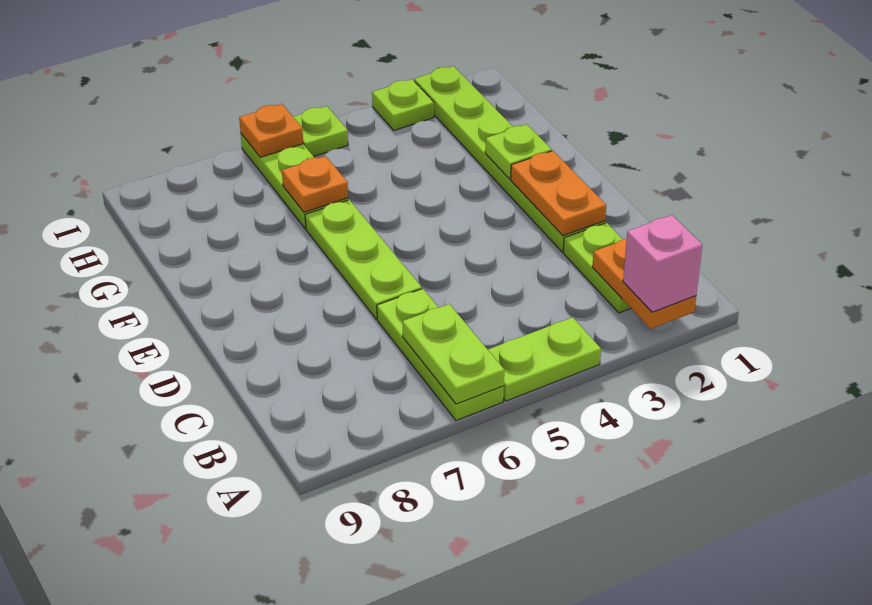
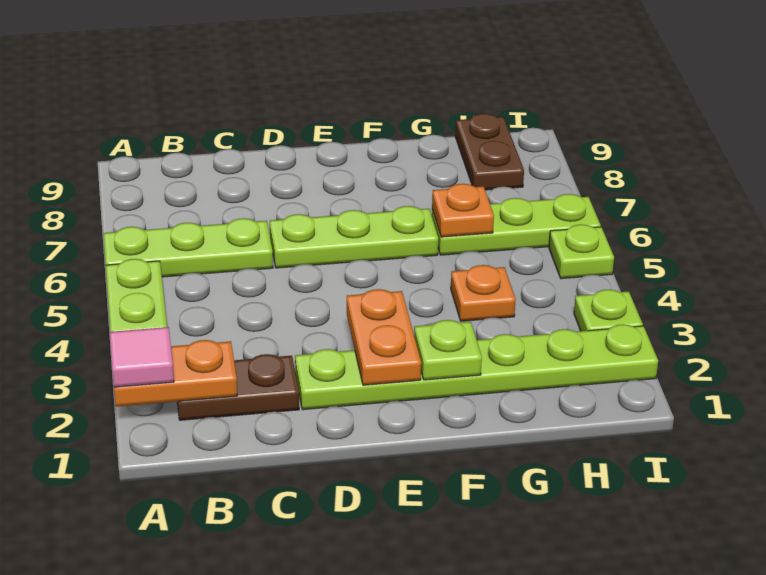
pink 1x1 brick [623,215,702,312] -> pink 1x1 tile [110,327,174,387]
lime 1x2 plate [403,304,504,404] -> none
lime 1x2 plate [563,223,631,313] -> brown 1x2 plate [177,354,299,420]
orange 1x2 plate [511,151,606,236] -> orange 1x2 plate turned to [347,289,421,385]
none -> brown 1x2 plate [455,114,524,190]
orange 1x1 plate [239,104,303,157] -> orange 1x1 plate moved to [451,265,516,321]

